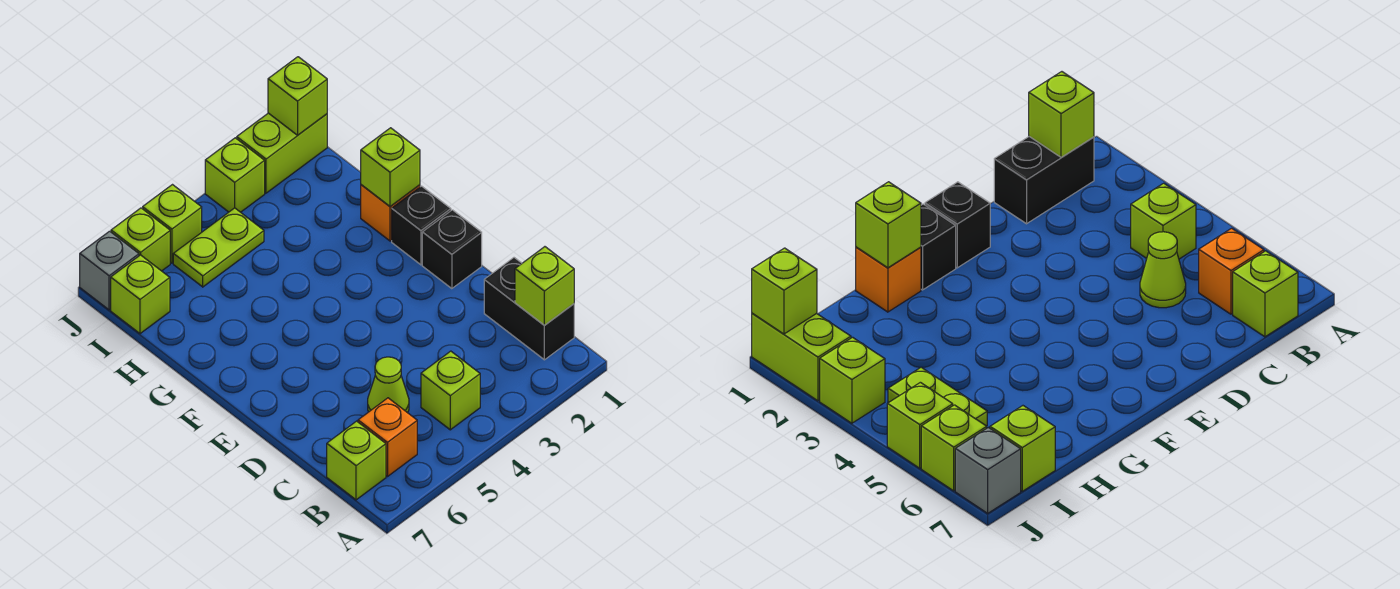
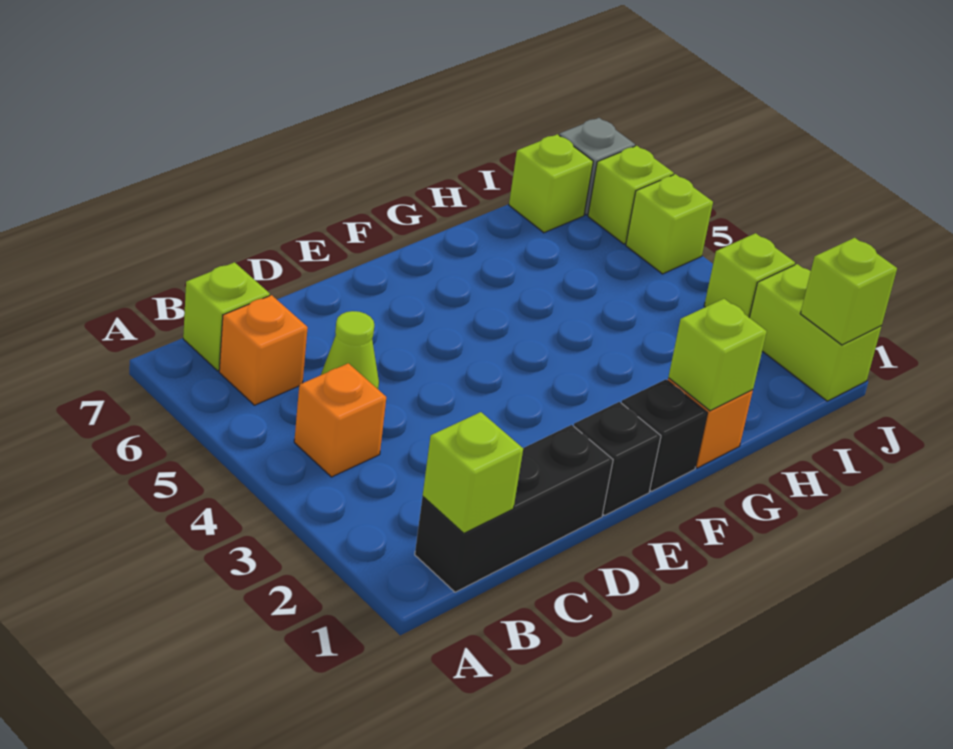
black 1x2 brick [484,258,574,360] -> black 1x3 brick [415,425,613,592]
lime 1x1 brick [421,351,480,430] -> orange 1x1 brick [294,363,386,477]
lime 1x2 plate [173,208,264,287] -> none

